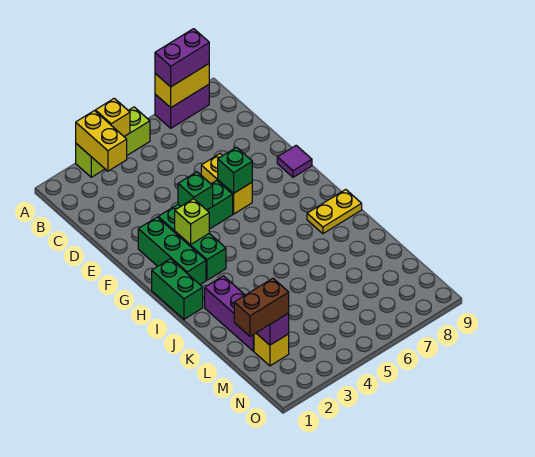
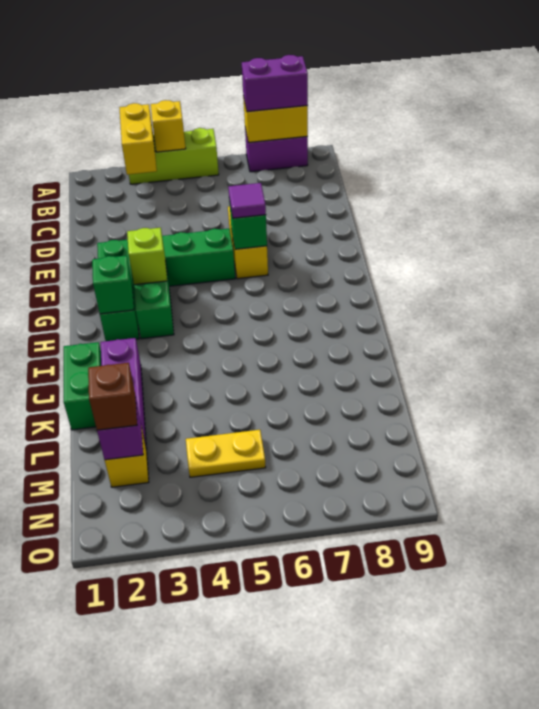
green 1x1 brick [178,172,213,210] -> green 1x1 brick moved to [92,256,134,314]
purple 1x1 tile [277,145,312,177] -> purple 1x1 tile moved to [228,183,266,218]
green 1x2 brick [152,259,203,319] -> green 1x2 brick moved to [64,342,101,430]
yellow 1x2 plate [307,190,362,234] -> yellow 1x2 plate moved to [186,430,266,477]
brown 1x2 brick [234,278,289,336] -> brown 1x1 brick [88,363,137,430]

